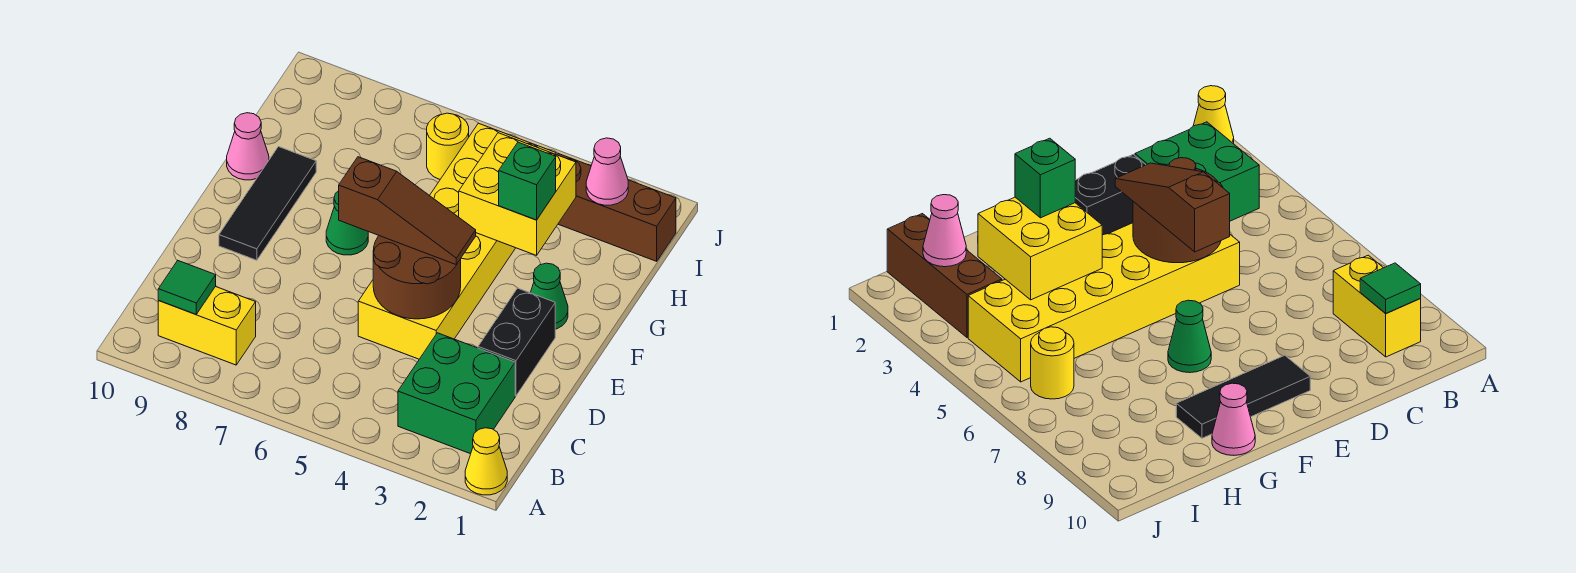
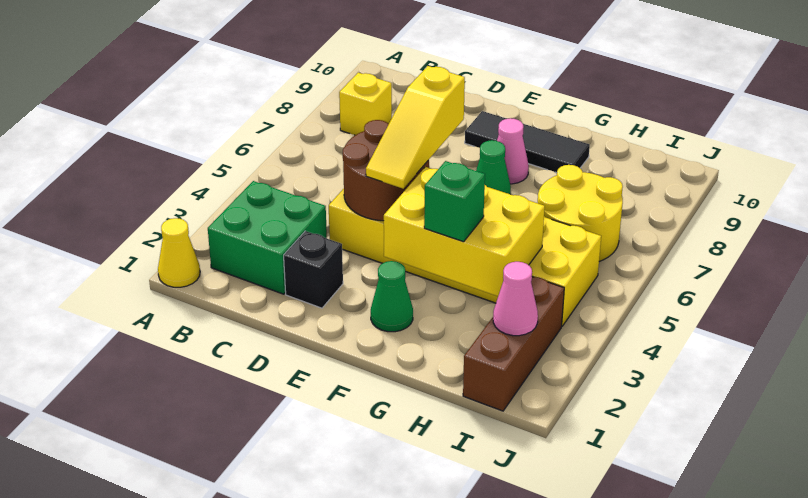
yellow 1x2 brick [158,287,256,365] -> yellow 1x1 brick [339,72,392,135]
green 1x1 tile [158,260,216,314] -> none
black 1x2 brick [478,288,555,396] -> black 1x1 brick [284,231,343,308]
brown 1x3 slope [339,157,476,265] -> yellow 1x3 slope [366,66,465,189]
yellow 2x2 brick [459,133,576,255] -> yellow 2x3 brick [384,167,545,296]
pink 1x1 cone [227,113,269,180] -> pink 1x1 cone moved to [497,118,529,184]
yellow 1x1 round brick [427,113,469,179] -> yellow 2x2 round brick [538,165,623,261]

